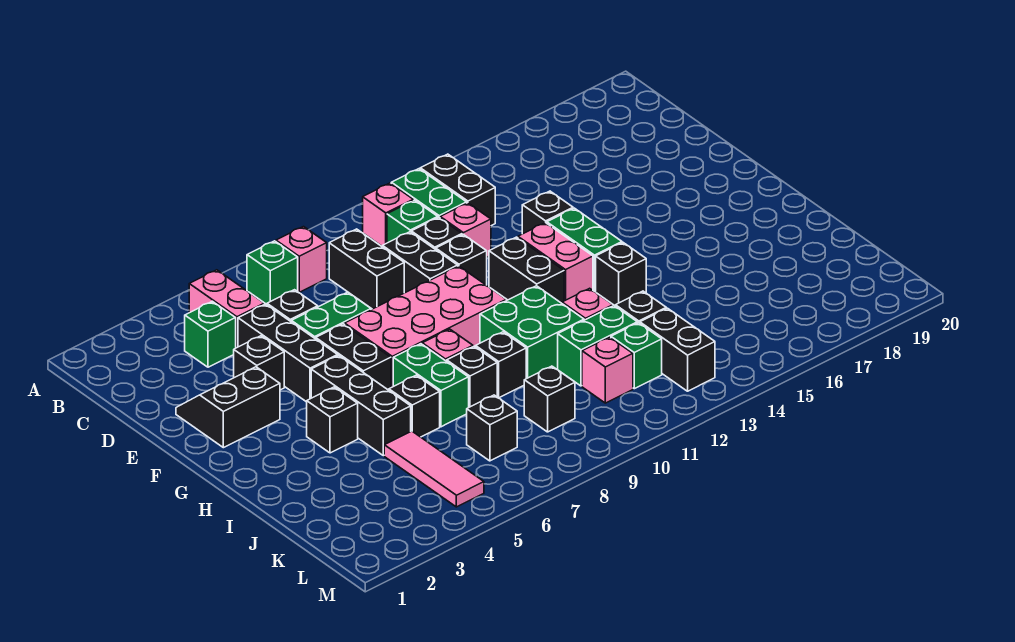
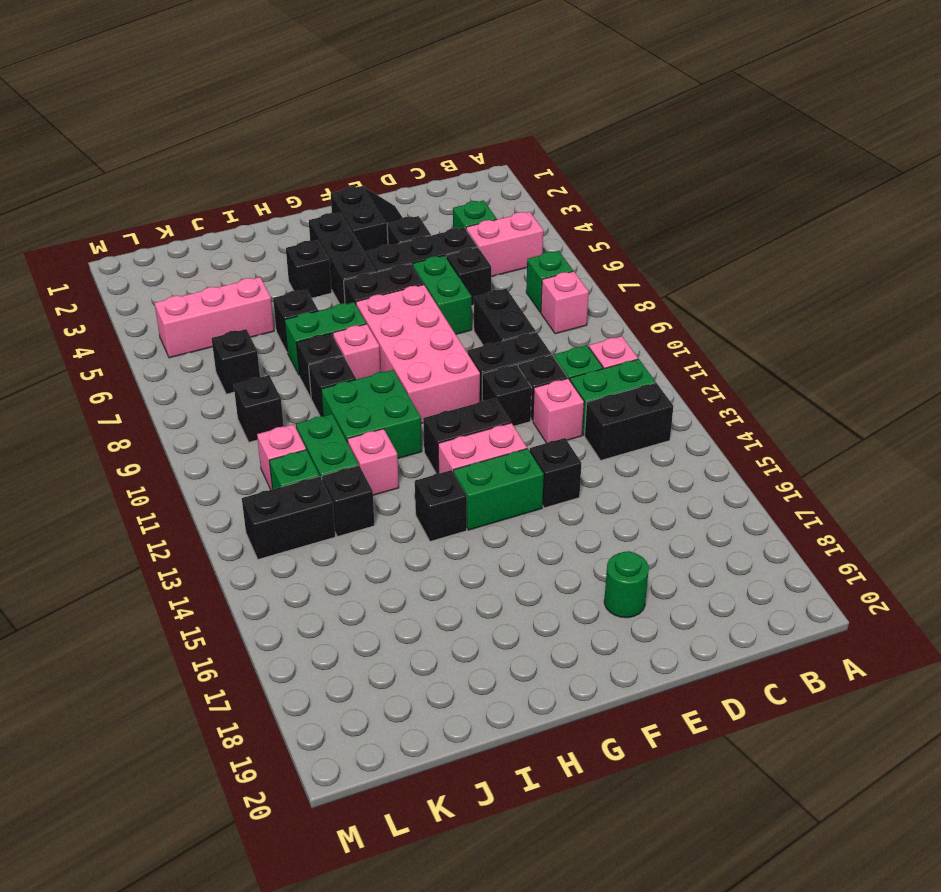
black 1x2 brick [329,229,404,309] -> black 1x2 brick turned to [474,288,536,345]
none -> green 1x1 round brick [604,551,649,618]
black 1x3 brick [311,355,411,456] -> black 1x3 brick turned to [309,213,376,304]
pink 1x3 tile [384,431,484,507] -> pink 1x3 brick [155,277,274,358]

